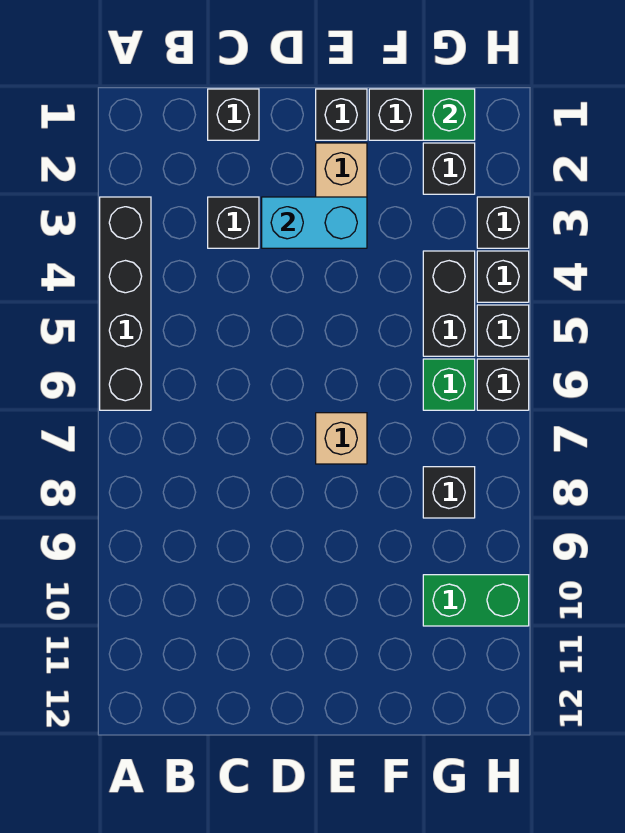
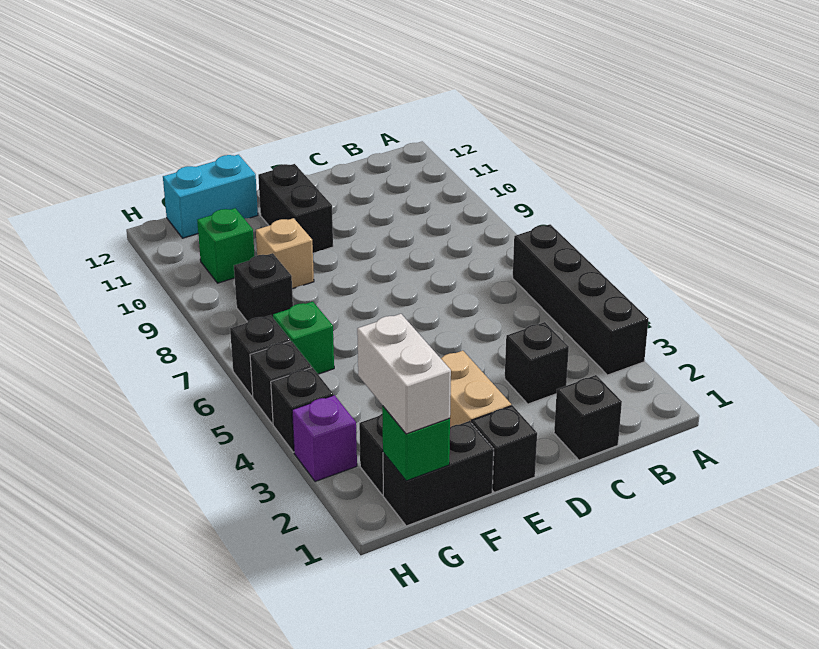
cyan 1x2 brick [262,197,367,248] -> cyan 1x2 brick moved to [163,155,258,238]
tan 1x1 brick [316,413,367,464] -> tan 1x1 brick moved to [256,218,314,289]
none -> white 1x2 brick [357,314,451,434]
black 1x2 brick [423,251,475,356] -> black 1x2 brick moved to [258,164,333,253]
green 1x2 brick [423,575,529,626] -> green 1x1 brick [197,208,255,283]
black 1x1 brick [477,197,529,248] -> purple 1x1 brick [292,395,357,482]

